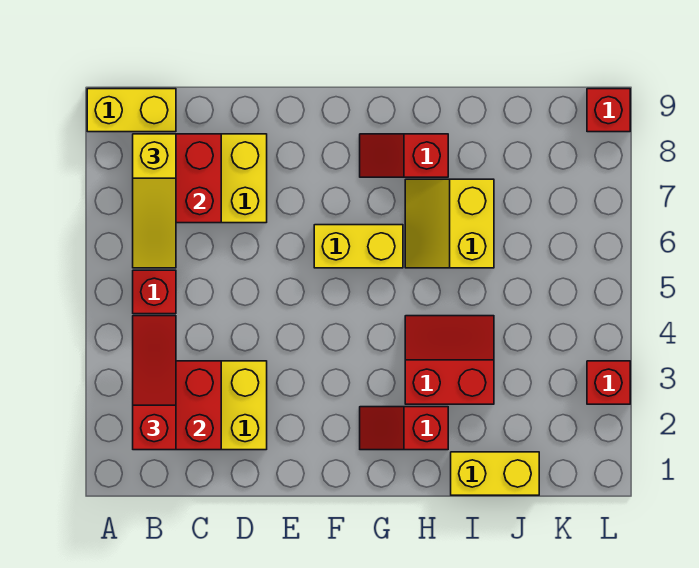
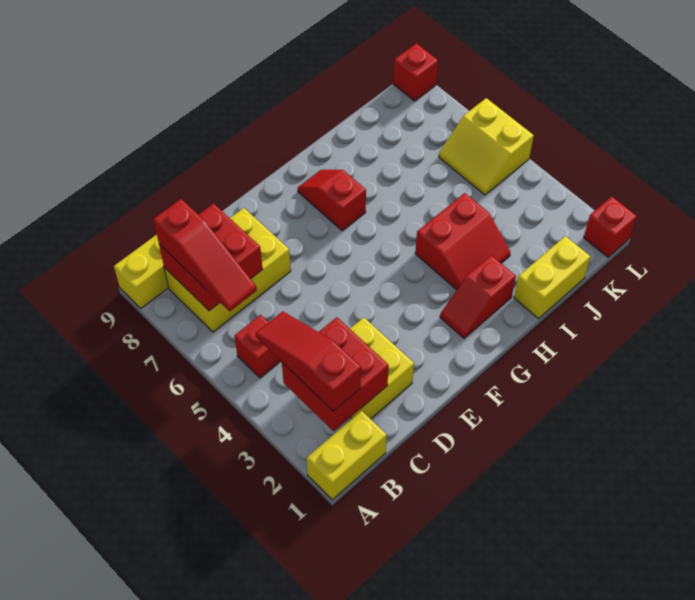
yellow 1x3 slope [133,134,176,268] -> red 1x3 slope [153,199,257,311]
yellow 1x2 brick [314,225,403,268] -> yellow 1x2 brick moved to [307,410,387,500]
red 1x2 slope [360,134,448,177] -> red 1x2 slope turned to [298,170,366,231]
red 2x2 slope [405,316,494,404] -> red 2x2 slope turned to [415,193,510,290]
yellow 2x2 slope [405,179,494,268] -> yellow 2x2 slope moved to [439,98,534,195]
red 1x1 brick [587,361,630,404] -> red 1x1 brick moved to [584,196,637,257]

